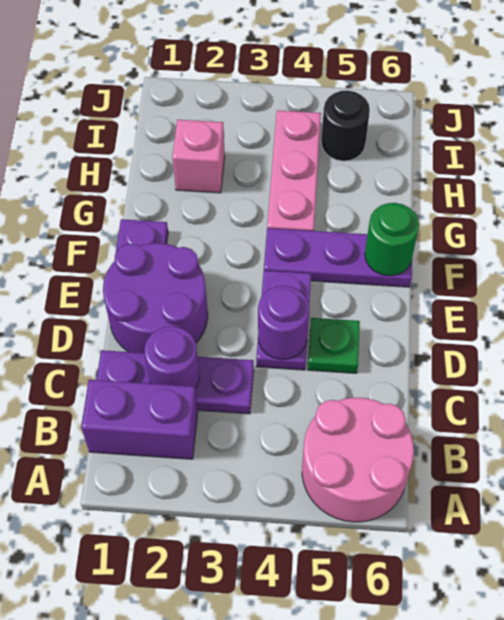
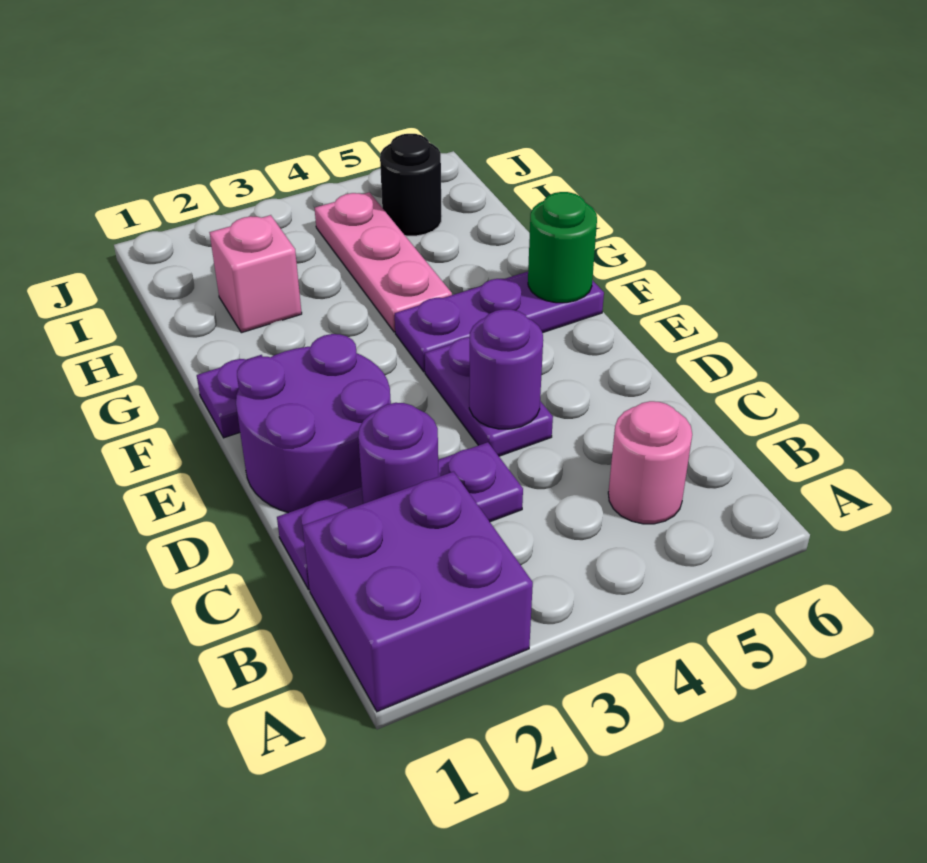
pink 2x2 round brick [302,398,414,522] -> pink 1x1 round brick [608,401,692,524]
purple 1x2 brick [81,380,198,459] -> purple 2x2 brick [302,472,533,712]
green 1x1 plate [308,318,360,373] -> none

